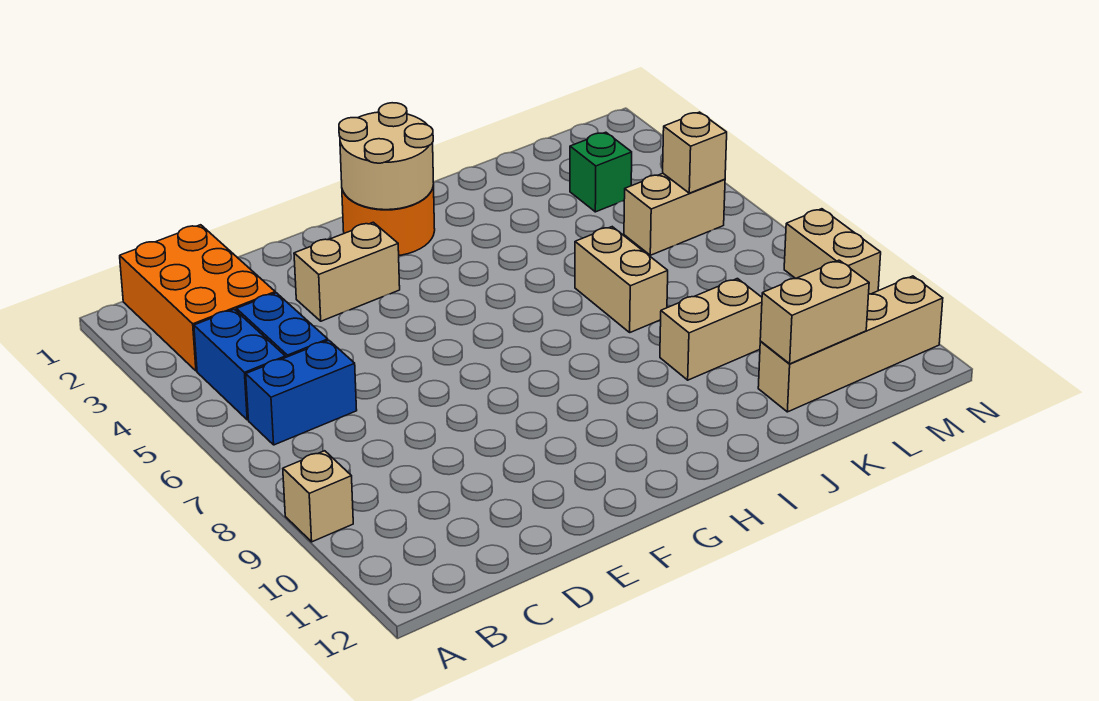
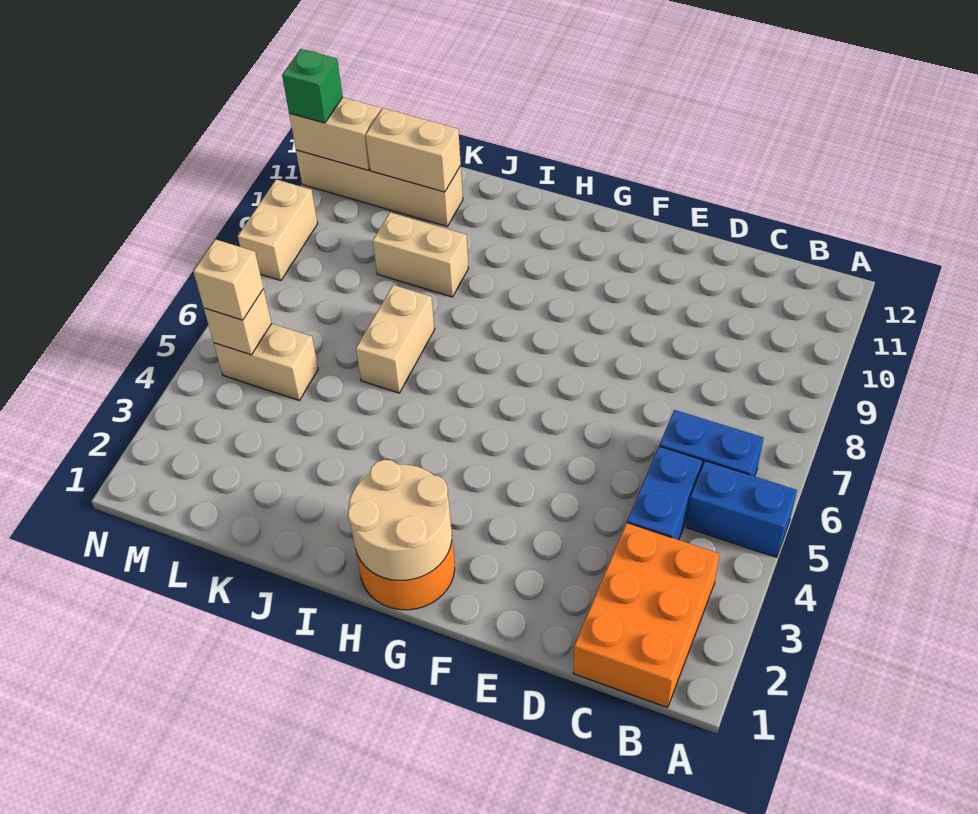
tan 1x1 brick [283,451,353,542] -> tan 1x1 brick moved to [193,239,263,320]
blue 1x2 brick [194,309,285,420] -> blue 1x2 brick turned to [686,461,797,557]
tan 1x2 brick [294,222,400,321] -> tan 1x2 brick moved to [289,97,381,170]
green 1x1 brick [570,132,632,212] -> green 1x1 brick moved to [282,49,343,123]

